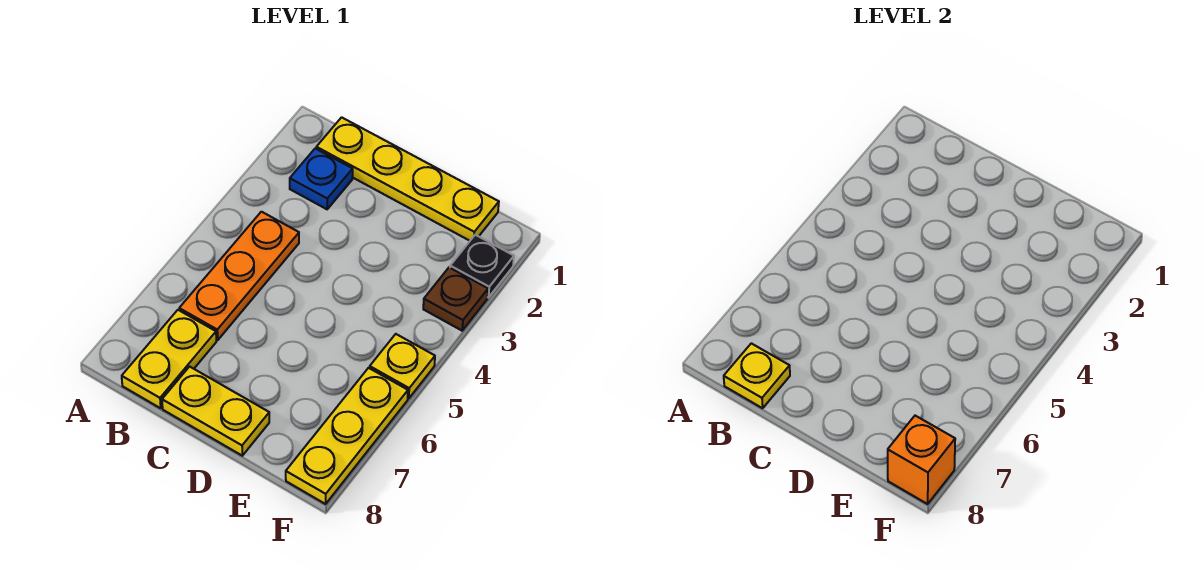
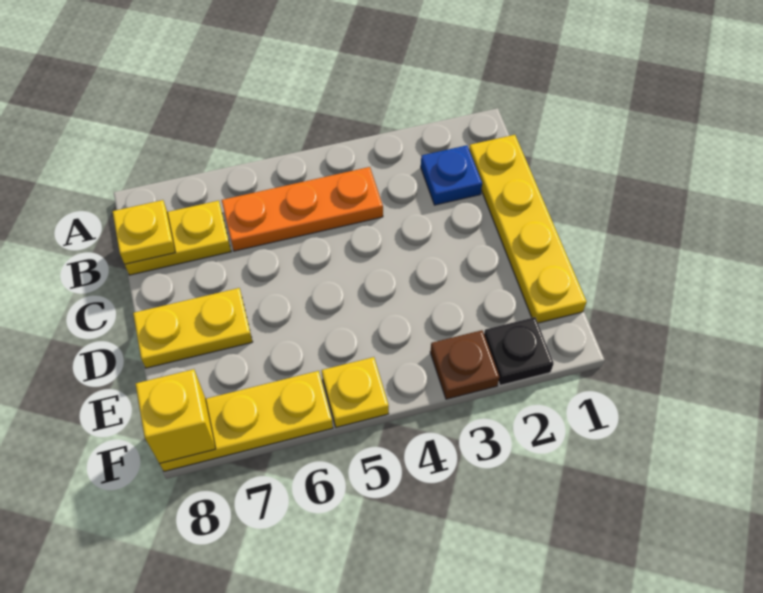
yellow 1x2 plate [162,367,269,456] -> yellow 1x2 plate turned to [133,288,253,368]
orange 1x1 brick [888,416,955,504] -> yellow 1x1 brick [136,369,216,464]

